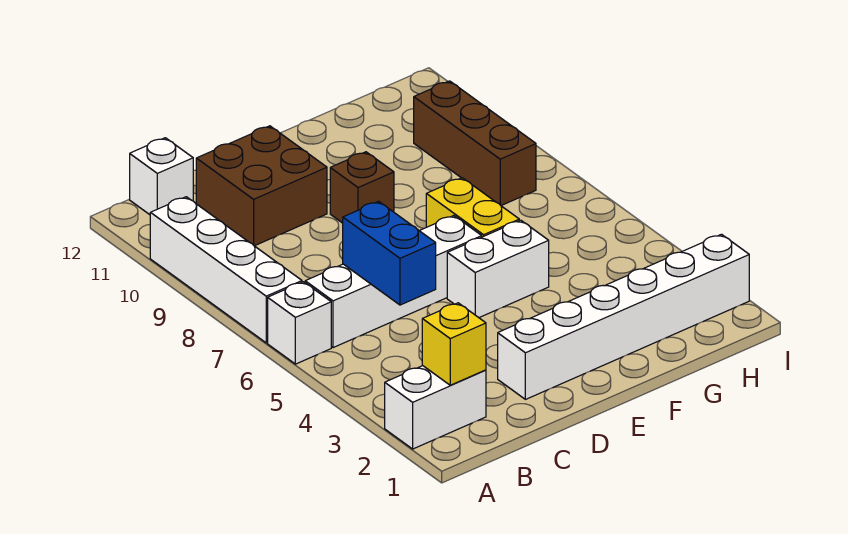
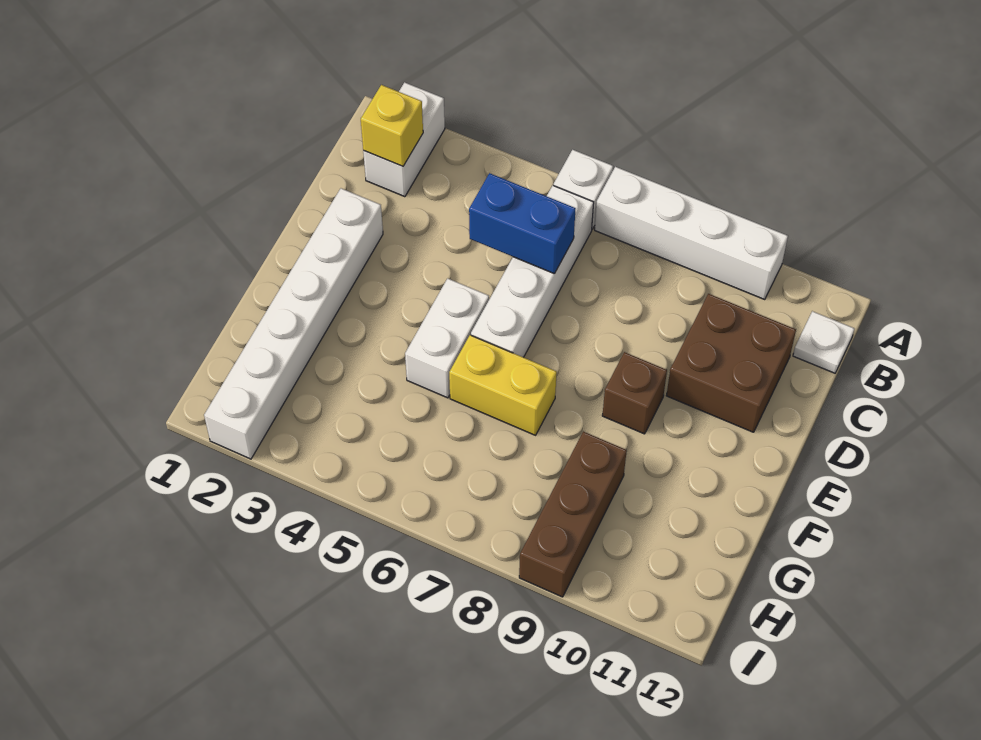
white 1x1 brick [130,138,193,215] -> white 1x1 plate [793,311,854,373]
brown 1x3 brick [414,81,536,205] -> brown 1x3 brick turned to [519,432,627,597]

